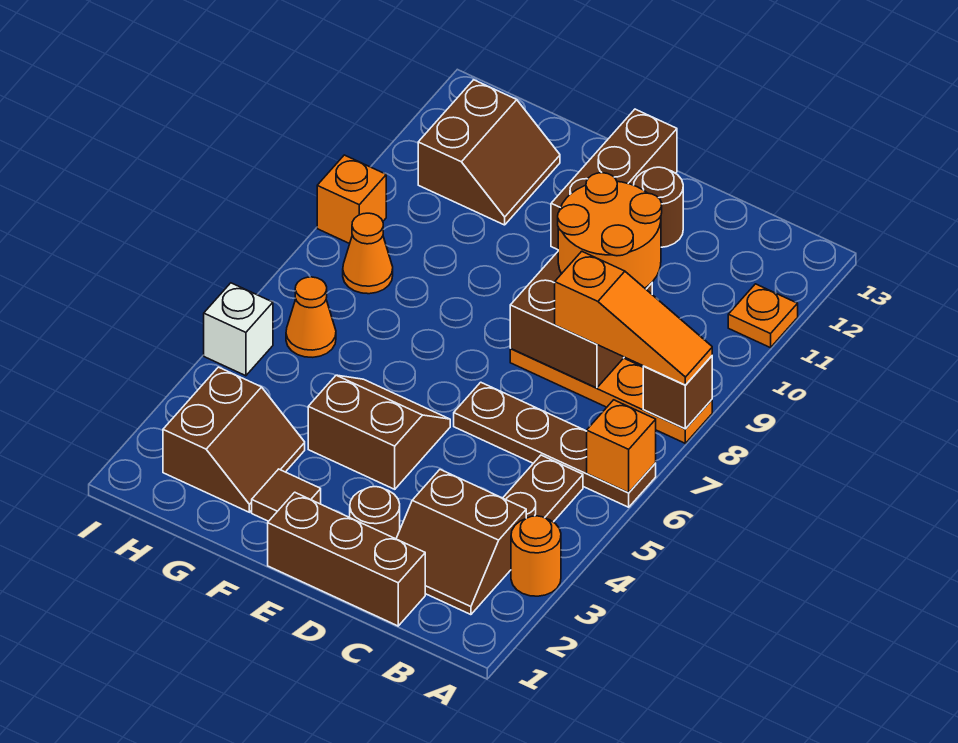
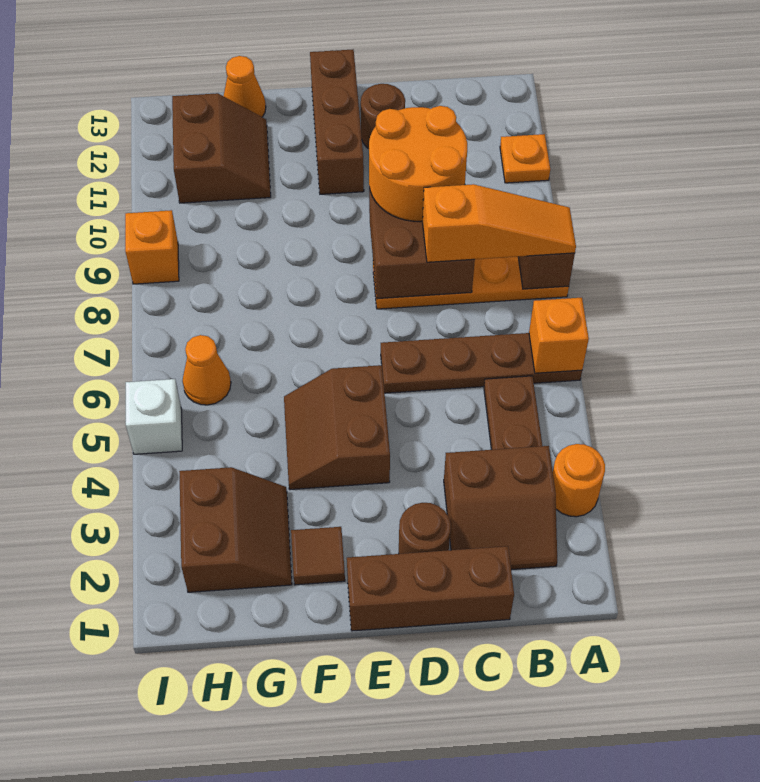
brown 2x2 slope [308,375,450,489] -> brown 2x2 slope turned to [284,365,390,490]
orange 1x1 cone [343,213,393,294] -> orange 1x1 cone moved to [224,56,266,117]

